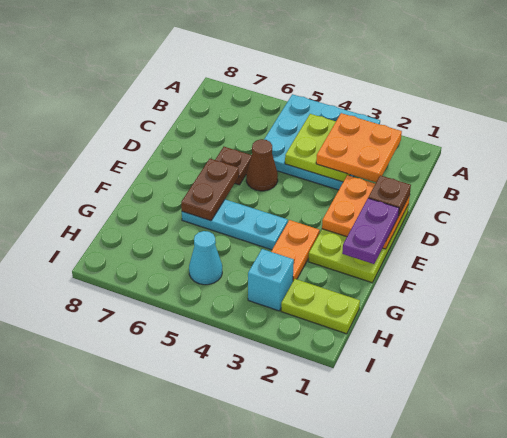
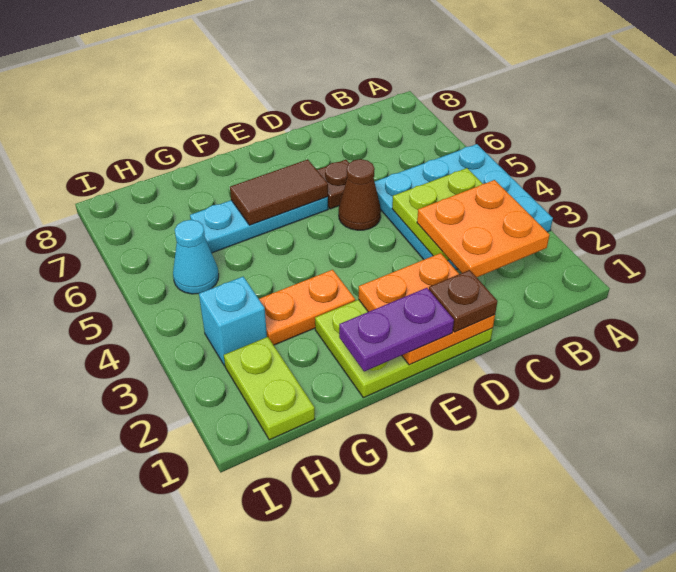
brown 1x2 plate [181,159,239,221] -> brown 1x2 tile [230,159,328,225]
cyan 1x3 plate [182,199,288,250] -> cyan 1x3 plate turned to [190,197,328,253]

